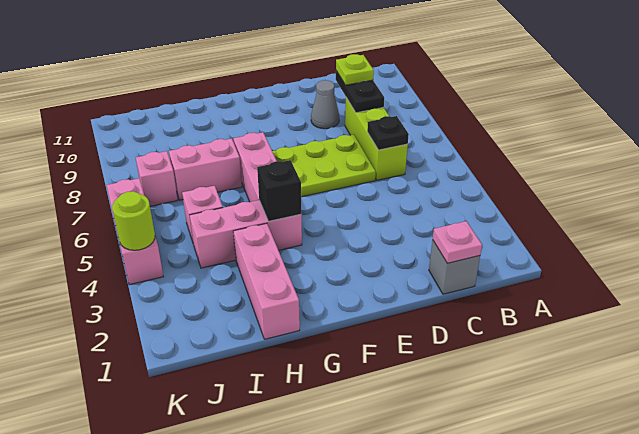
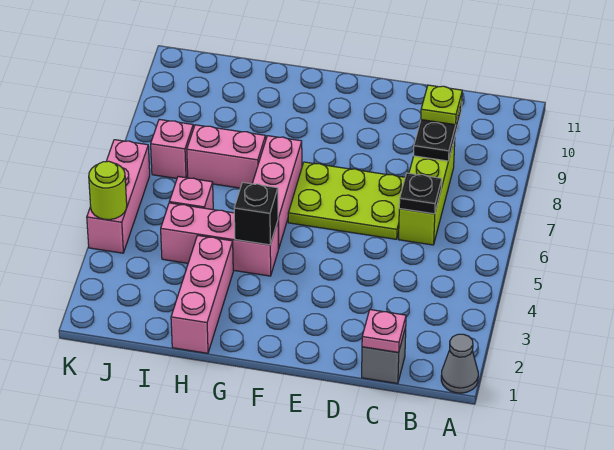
grey 1x1 cone [311,80,339,129] -> grey 1x1 cone moved to [441,334,478,393]

